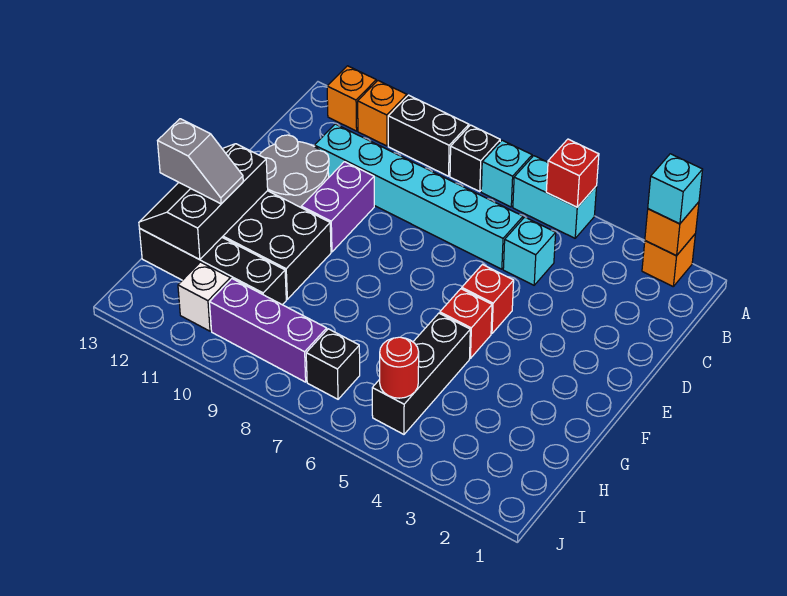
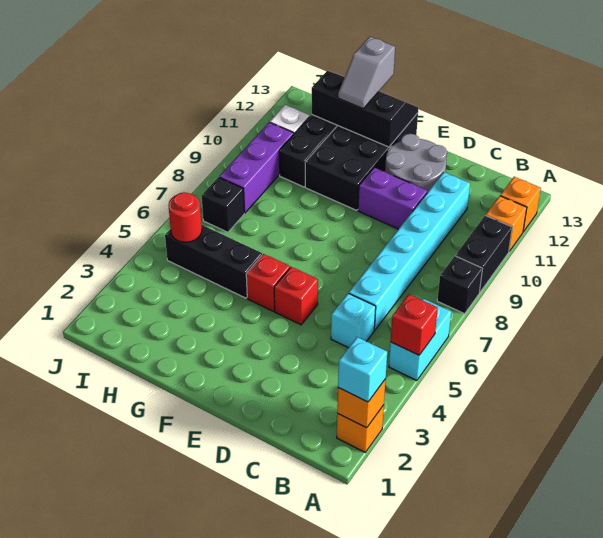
cyan 1x1 brick [481,140,532,207] -> none

